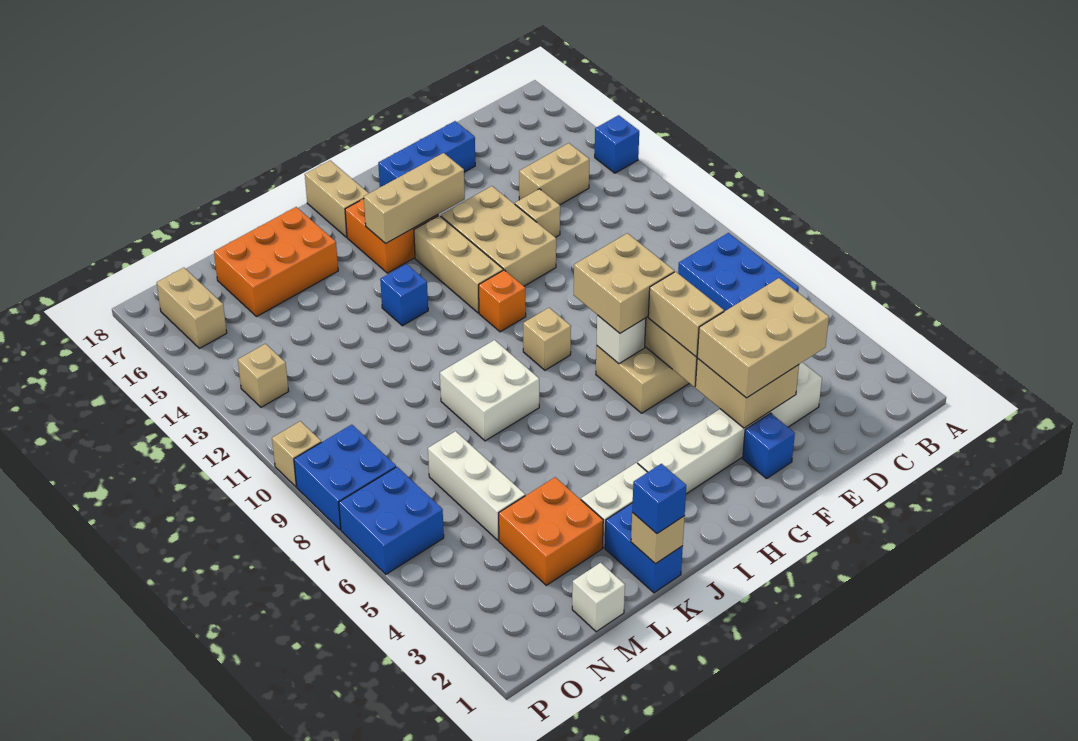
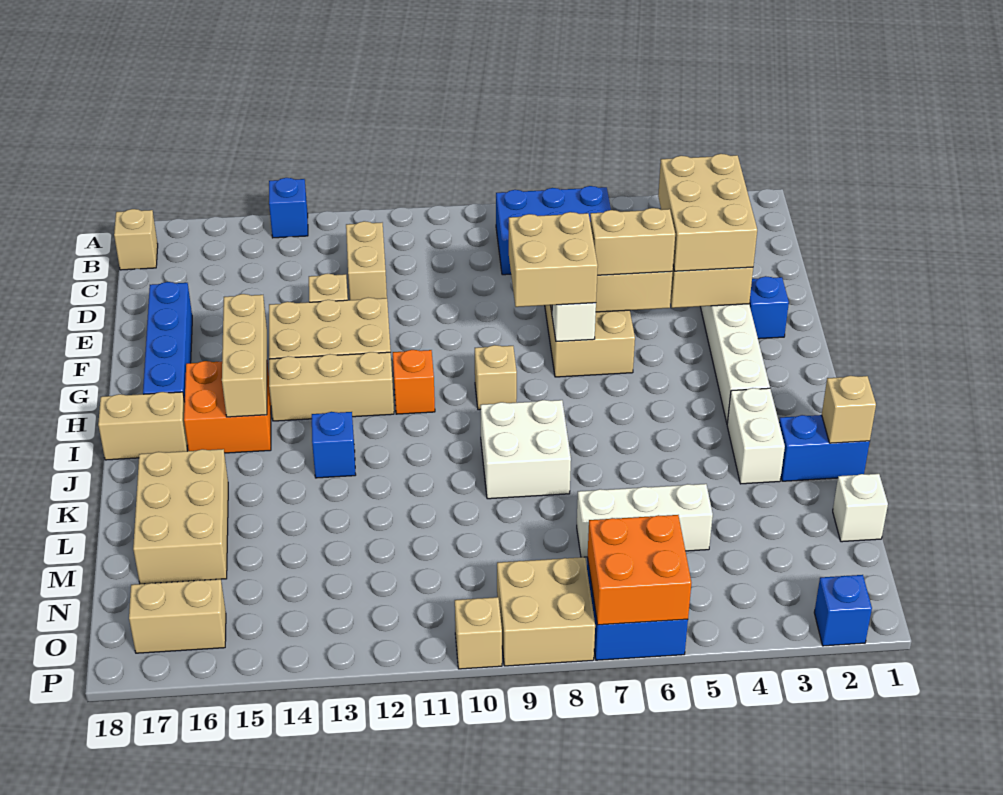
tan 1x2 brick [519,143,589,205] -> tan 1x2 brick moved to [346,221,387,300]
blue 1x3 brick [378,121,475,187] -> blue 1x4 brick [143,282,192,402]
blue 1x1 brick [632,464,686,534] -> blue 1x1 brick moved to [814,575,872,646]
orange 2x3 brick [214,207,338,317] -> tan 2x3 brick [133,449,228,584]
orange 2x2 brick [499,477,603,585] -> orange 2x2 brick moved to [587,515,691,625]
blue 2x2 brick [294,425,396,530] -> tan 2x2 brick [497,557,595,666]
tan 1x1 brick [238,344,289,407] -> tan 1x1 brick moved to [114,209,158,270]

